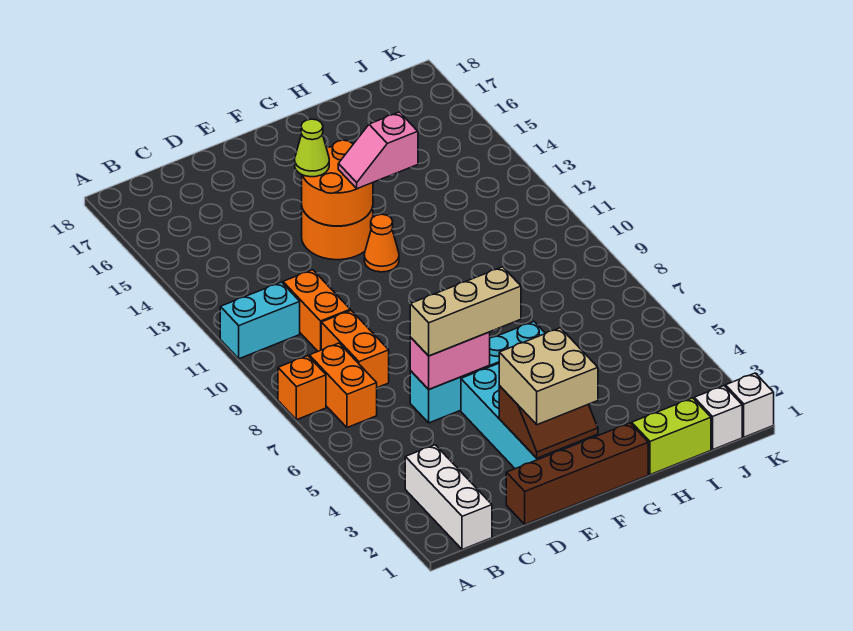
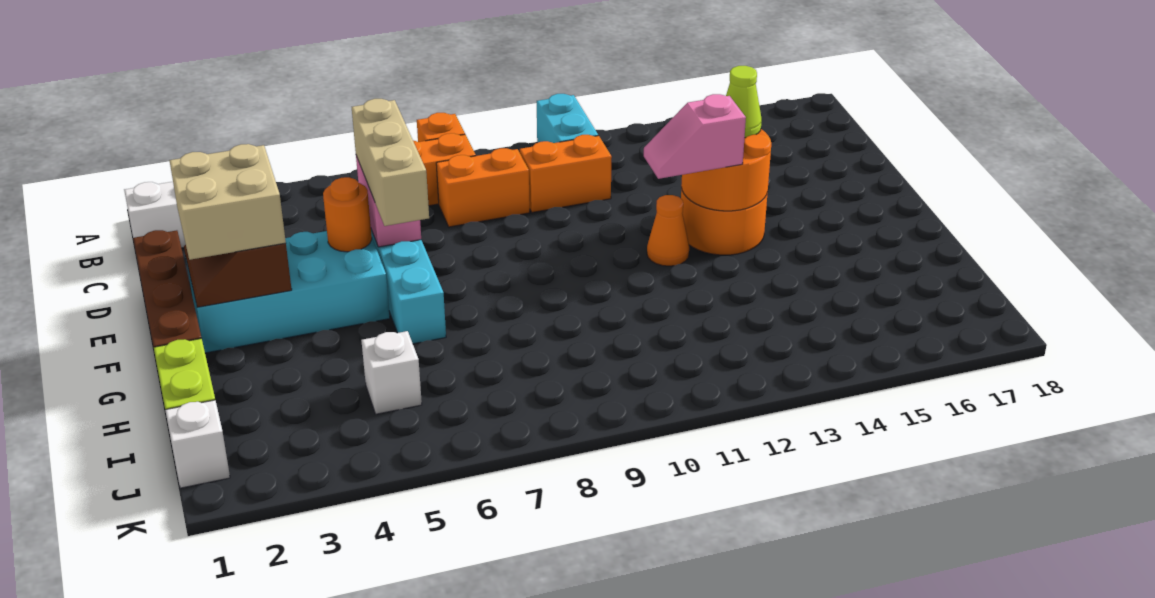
none -> orange 1x1 round brick [323,177,372,252]
pink 1x2 slope [338,112,418,189] -> pink 1x2 slope turned to [644,94,746,179]
white 1x1 brick [726,373,774,437] -> white 1x1 brick moved to [361,331,422,414]

